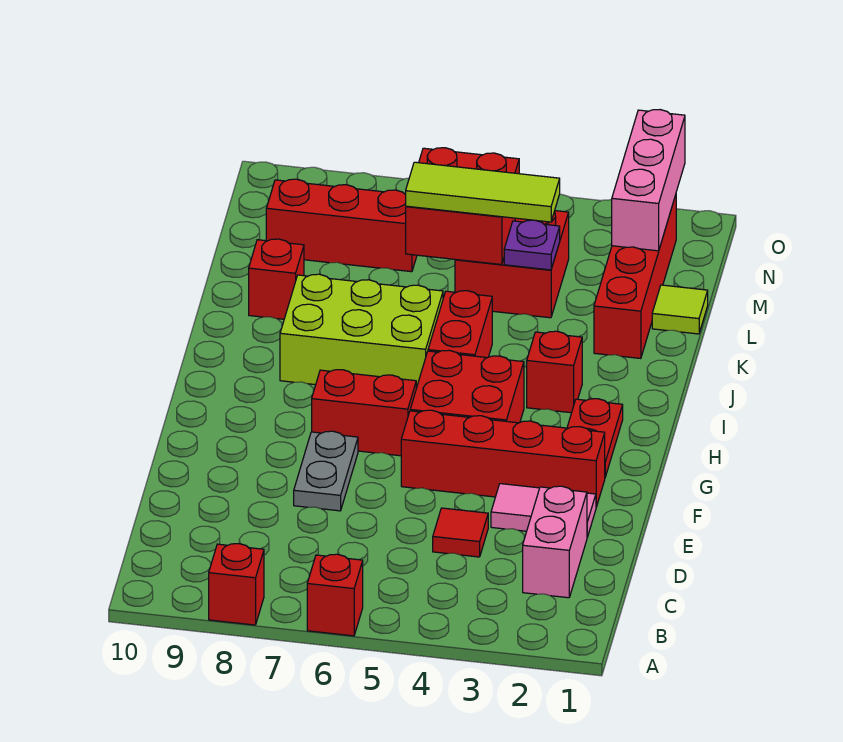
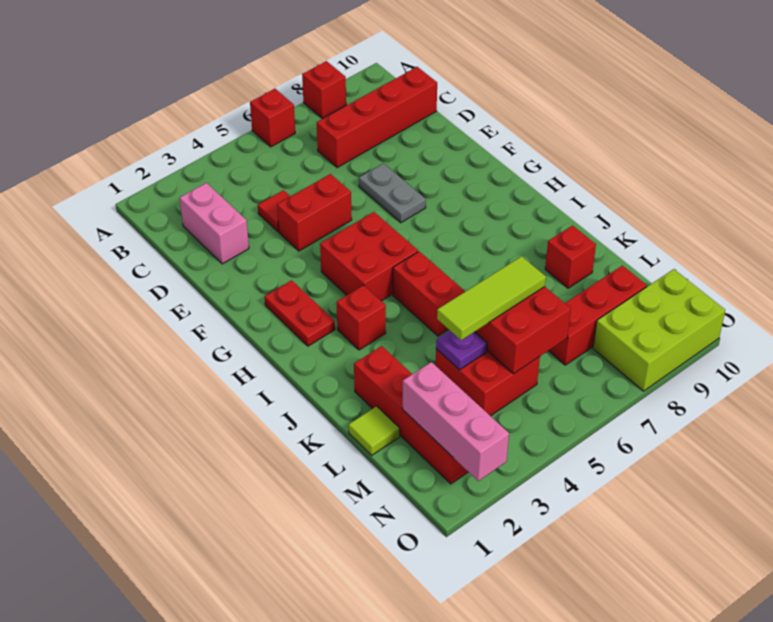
pink 1x2 tile [491,484,596,537] -> none
red 1x4 brick [401,410,605,507] -> red 1x4 brick moved to [317,67,437,168]
red 1x2 brick [312,370,416,456] -> red 1x2 brick moved to [277,174,352,251]
lime 2x3 brick [280,274,443,388] -> lime 2x3 brick moved to [593,269,725,391]

